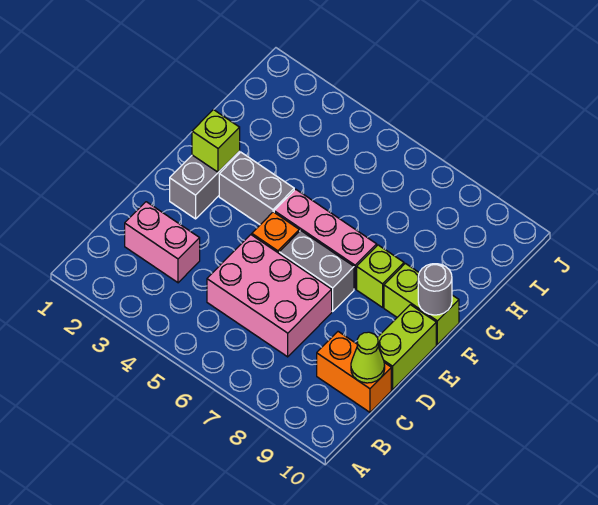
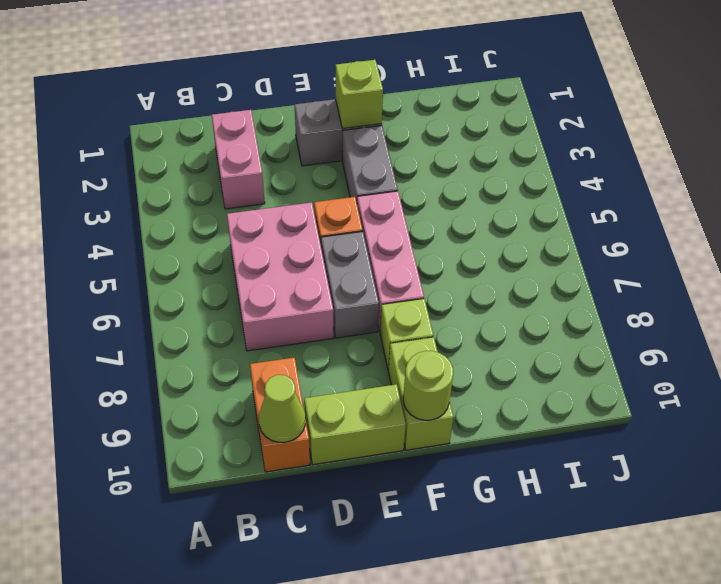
grey 1x1 round brick [418,264,452,315] -> lime 1x1 round brick [403,351,453,420]

